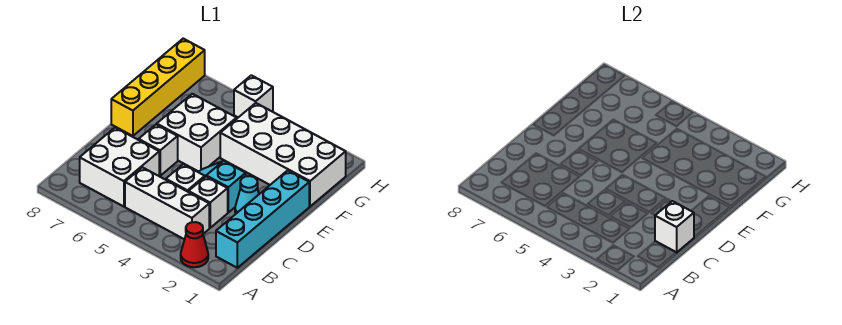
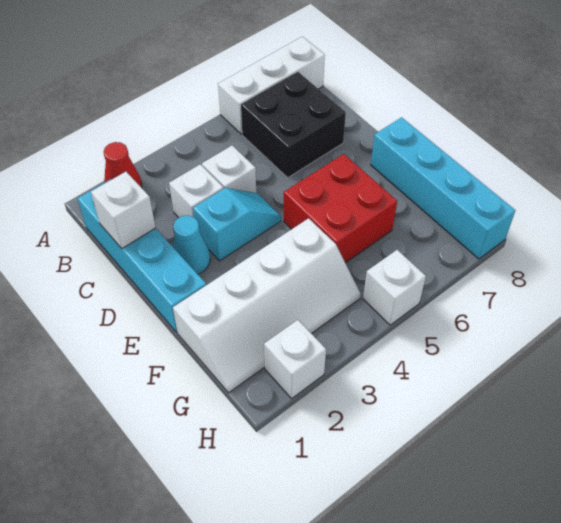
white 1x3 brick [125,167,209,239] -> white 1x3 brick moved to [218,37,325,134]
white 2x2 brick [80,128,159,207] -> black 2x2 brick [241,72,346,178]
white 1x1 brick [139,124,178,176] -> white 1x1 brick moved to [264,320,326,398]
white 2x2 brick [157,94,237,172] -> red 2x2 brick [284,154,397,263]
yellow 1x4 brick [111,39,205,136] -> cyan 1x4 brick [371,117,515,259]
white 2x4 brick [220,103,346,206] -> white 2x4 slope [173,218,361,393]

